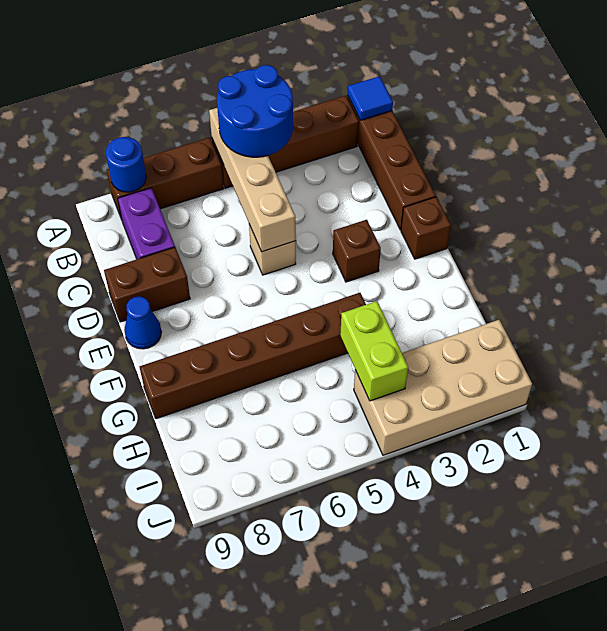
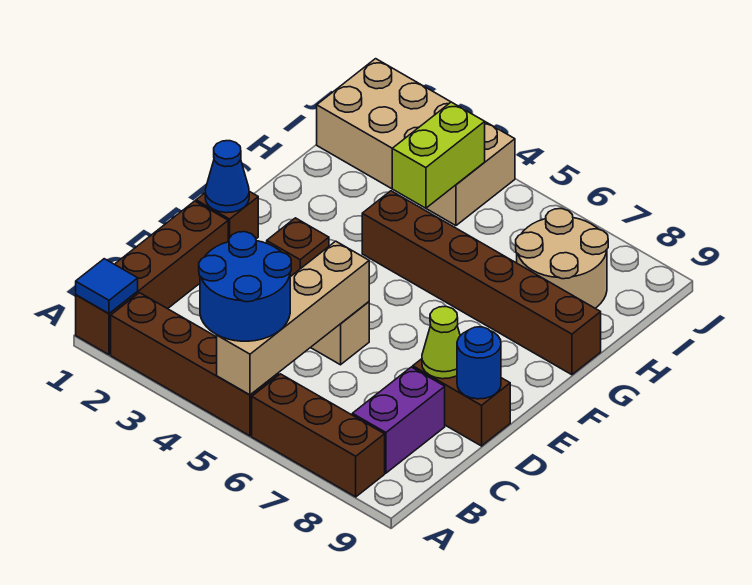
blue 1x1 round brick [106,137,146,192] -> blue 1x1 round brick moved to [457,327,501,399]
none -> lime 1x1 cone [422,307,460,379]
blue 1x1 cone [124,297,161,349] -> blue 1x1 cone moved to [205,141,249,213]
none -> tan 2x2 round brick [516,209,608,308]

